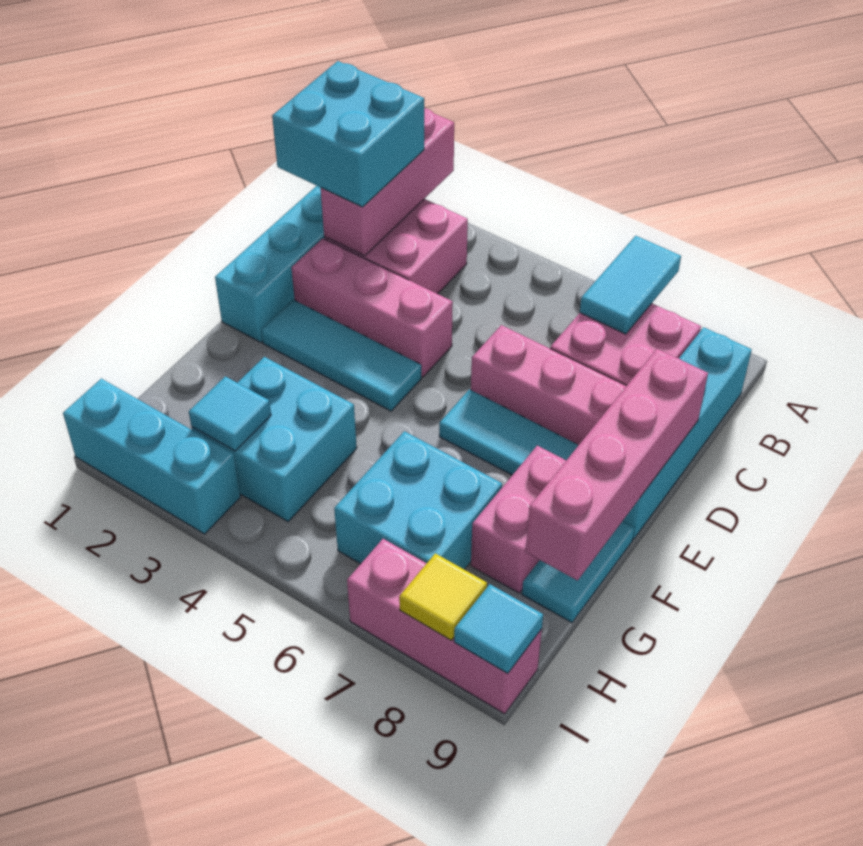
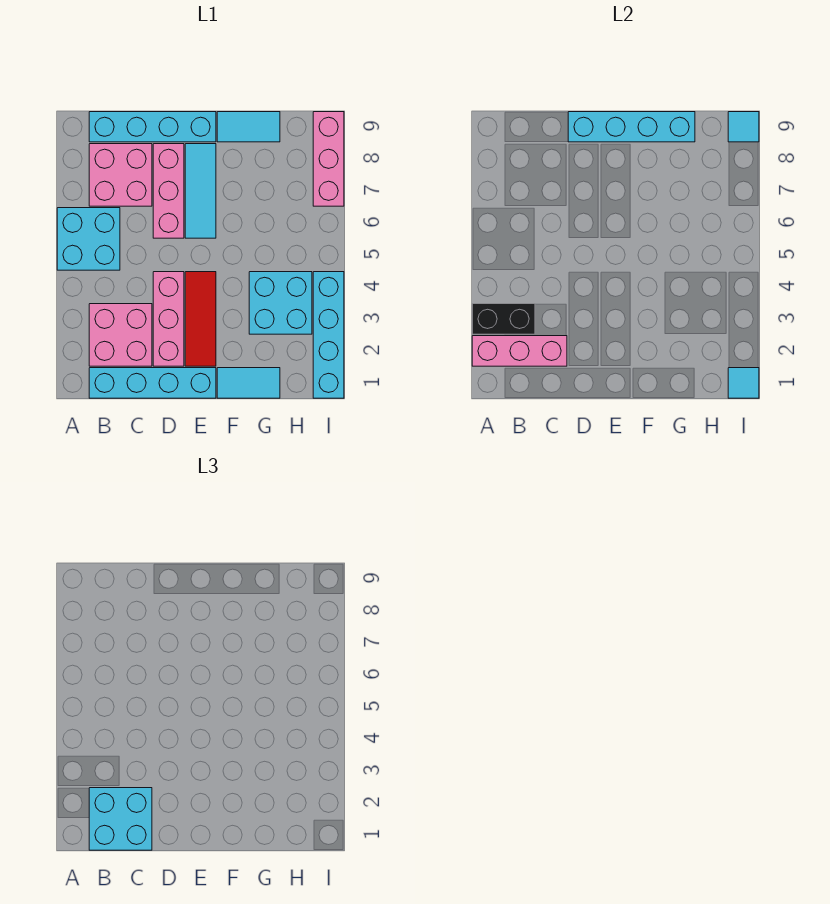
none -> black 1x2 brick [472,304,535,334]
cyan 1x2 tile [580,236,681,334] -> cyan 1x2 tile moved to [217,368,280,398]
pink 1x4 brick [526,349,708,580] -> cyan 1x4 brick [568,112,695,142]
cyan 1x3 tile [261,300,421,411] -> red 1x3 tile [185,272,216,366]
pink 1x2 brick [471,446,566,593] -> none
cyan 2x2 brick [334,431,502,570] -> cyan 2x2 brick moved to [57,208,120,270]
cyan 1x1 tile [189,376,271,451] -> cyan 1x1 tile moved to [728,368,759,398]
cyan 1x3 brick [63,379,240,534] -> cyan 1x4 brick [313,272,344,398]
yellow 1x1 tile [399,553,487,640] -> none

